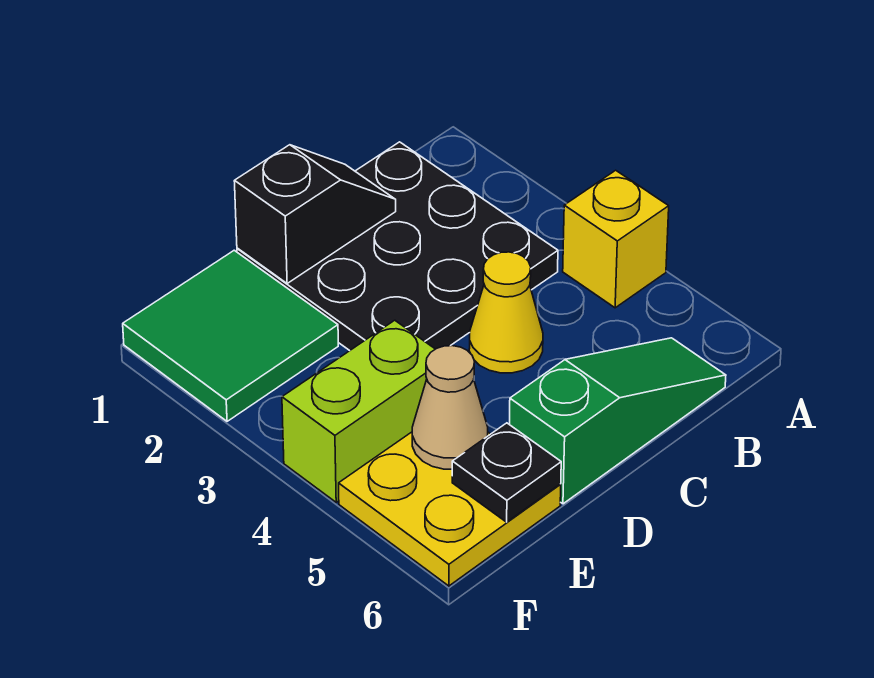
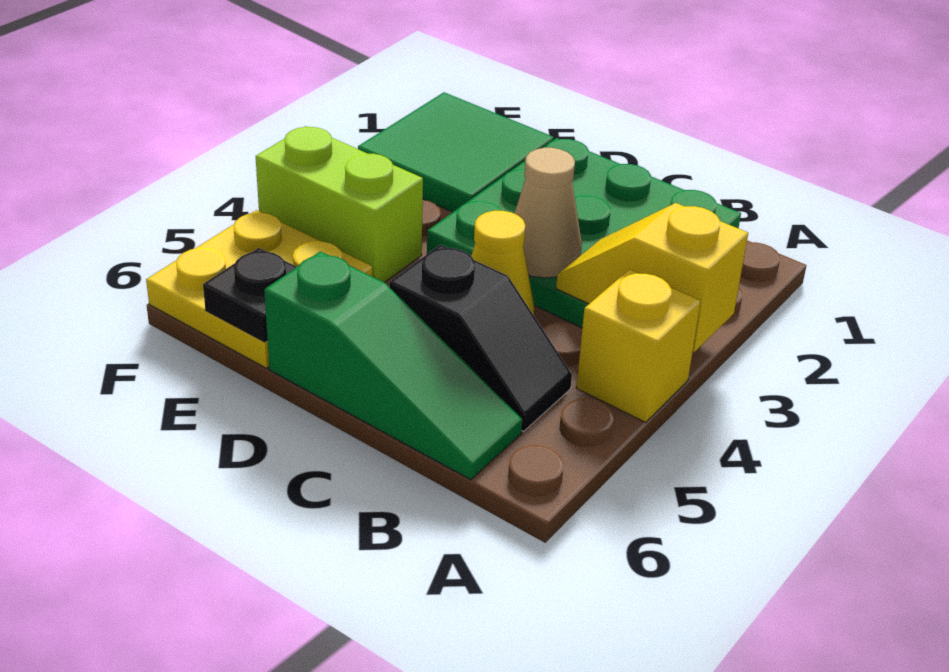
none -> yellow 1x2 slope [556,203,748,352]
black 3x3 plate [237,142,558,351] -> green 3x3 plate [427,138,741,328]
black 1x2 slope [234,145,396,284] -> black 1x2 slope moved to [389,245,572,431]
tan 1x1 cone [412,346,488,469] -> tan 1x1 cone moved to [514,148,582,278]

